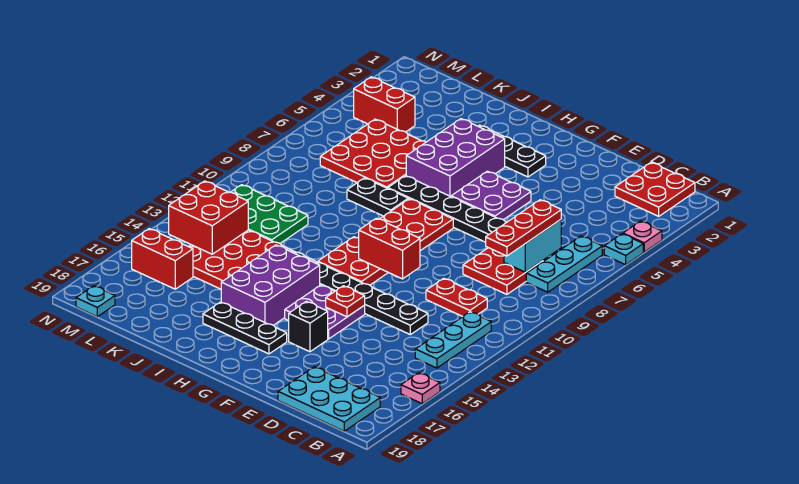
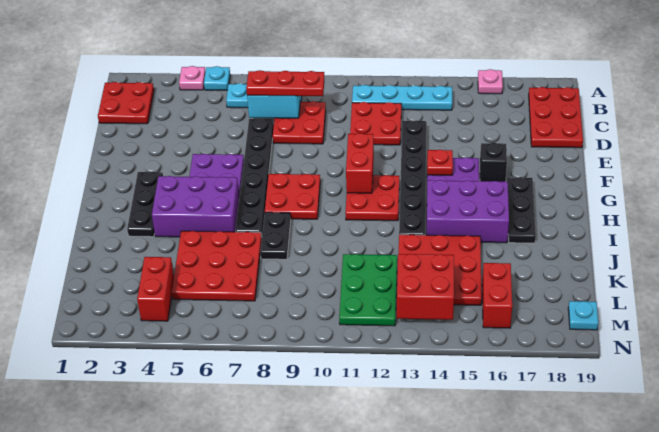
cyan 1x3 plate [415,312,491,368] -> cyan 1x4 plate [352,85,452,110]
cyan 2x3 plate [278,367,380,431] -> red 2x3 plate [529,87,583,148]
red 1x2 plate [426,278,487,316] -> red 2x2 plate [350,102,401,145]

